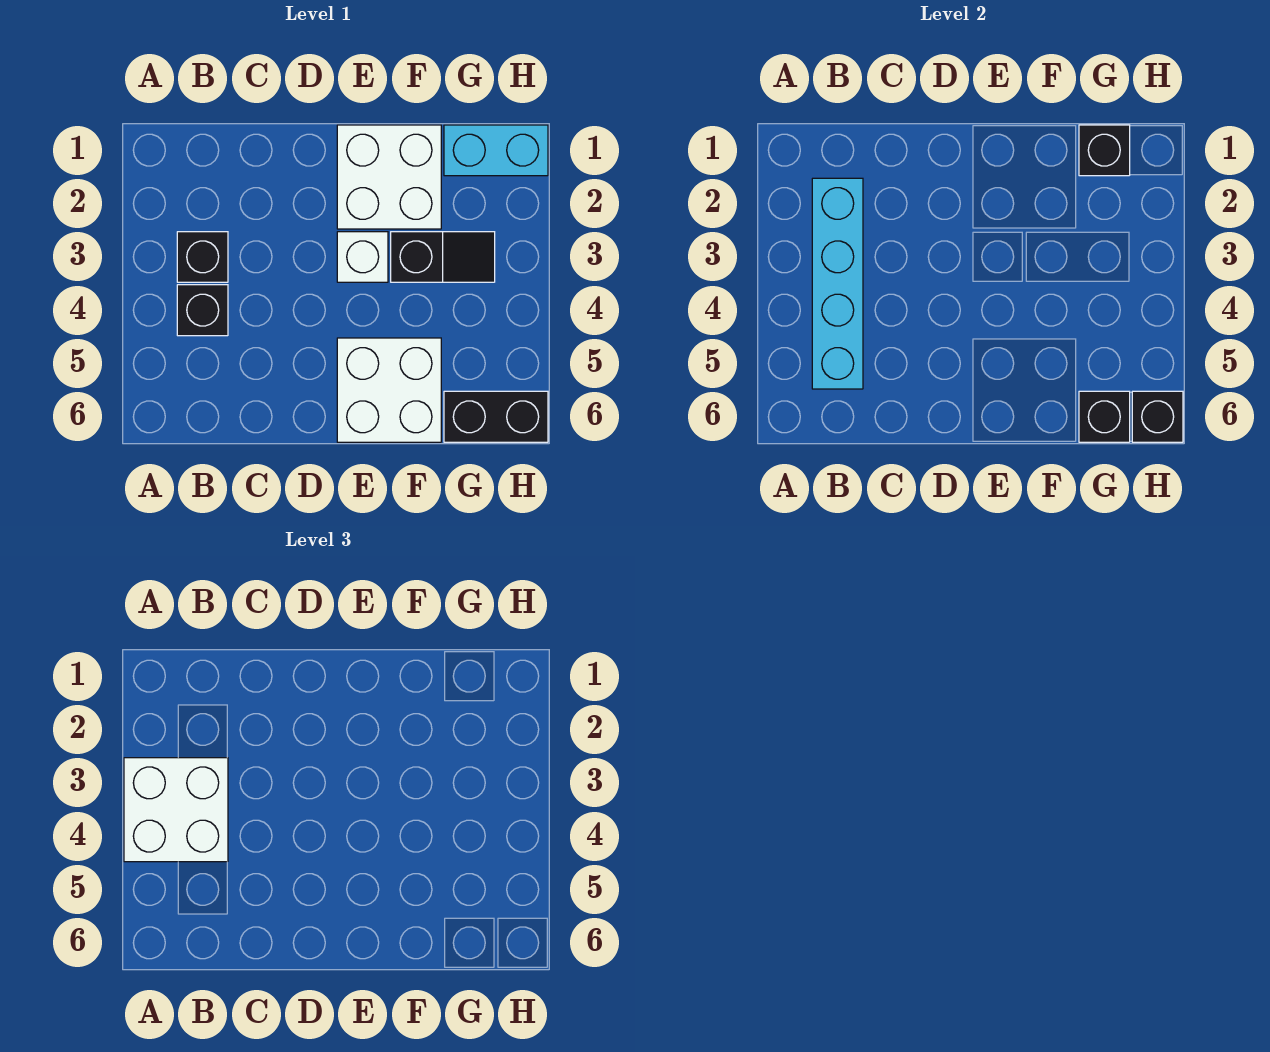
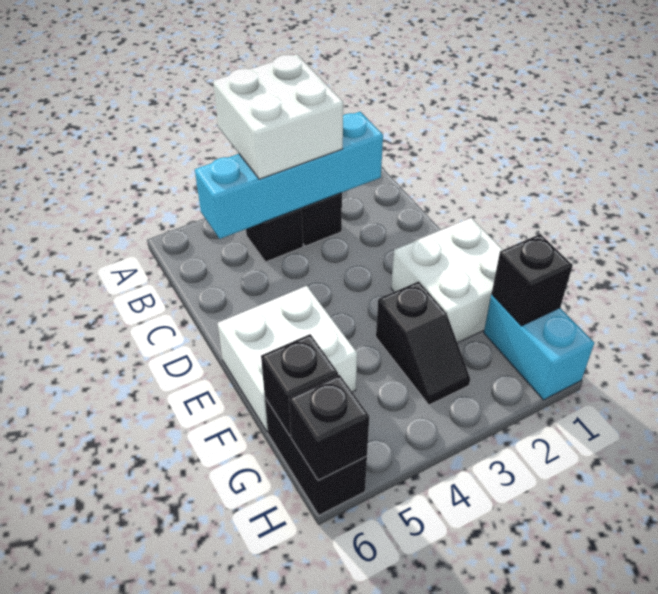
white 1x1 brick [337,232,388,282] -> none

